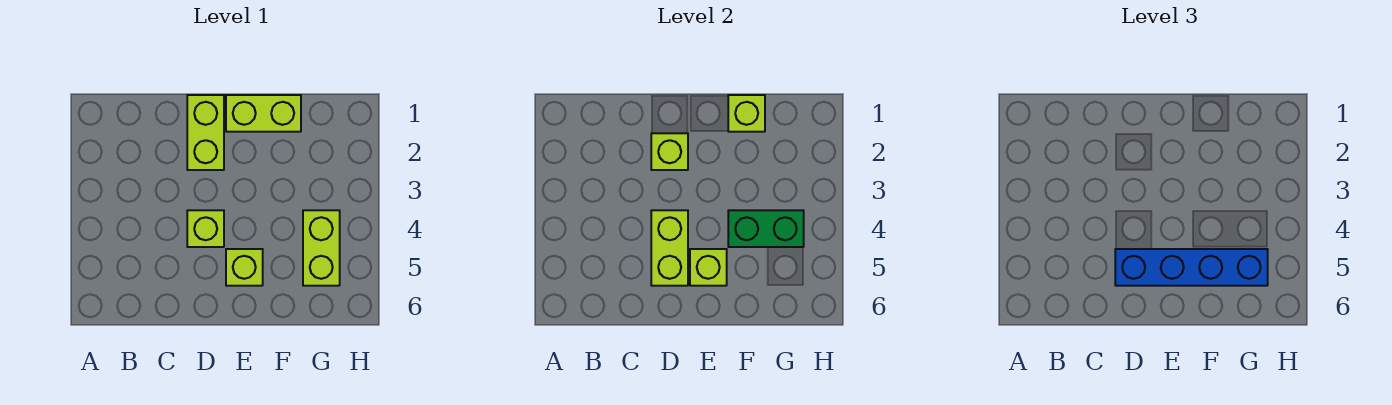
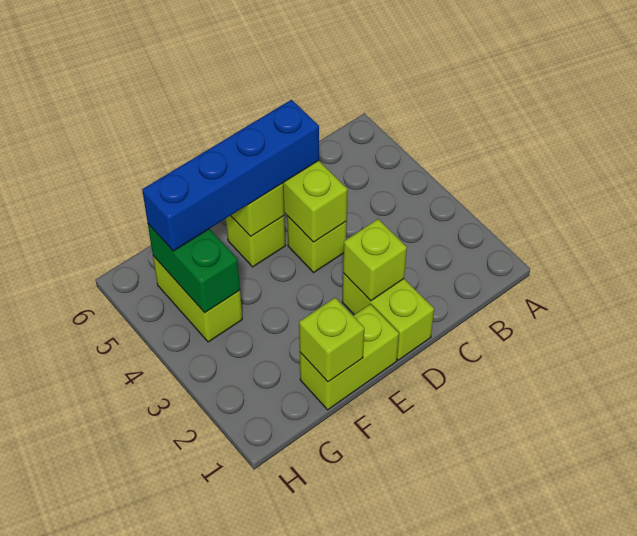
green 1x2 brick [728,210,804,247] -> green 1x2 brick turned to [148,224,240,313]

